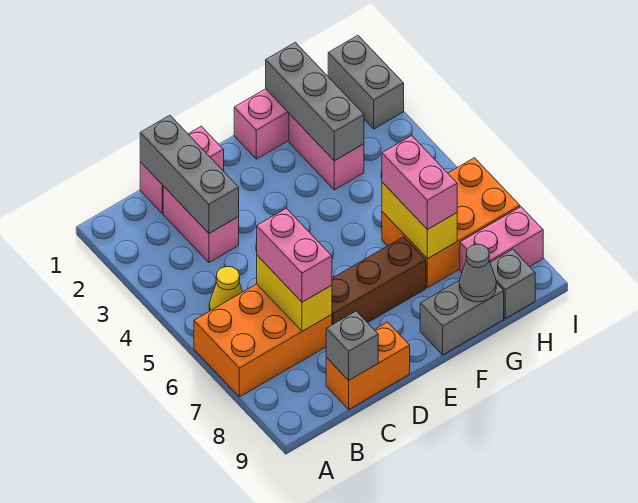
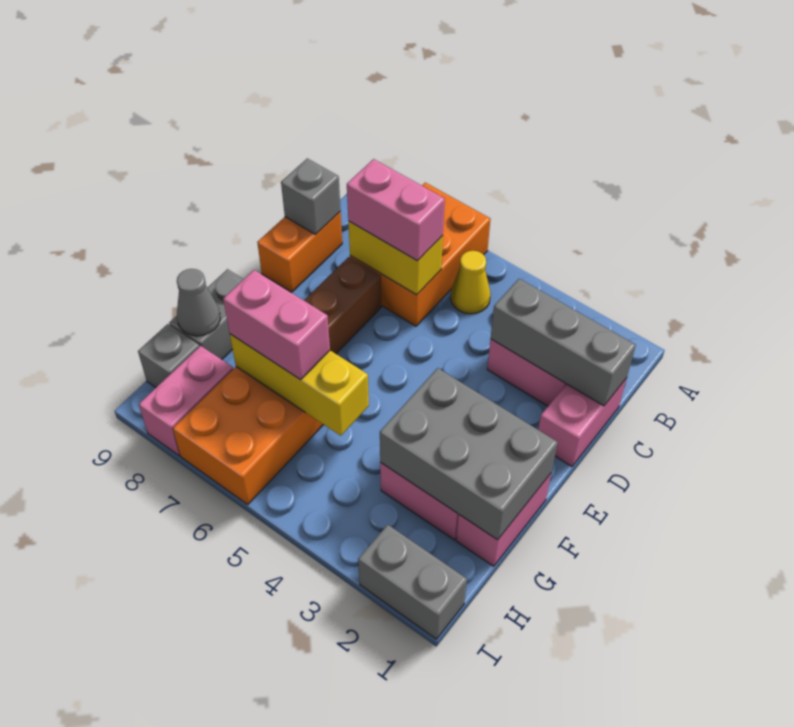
grey 1x3 brick [266,42,364,161] -> grey 2x3 brick [380,368,558,540]
yellow 1x2 brick [382,182,457,259] -> yellow 1x3 brick [230,334,369,436]

